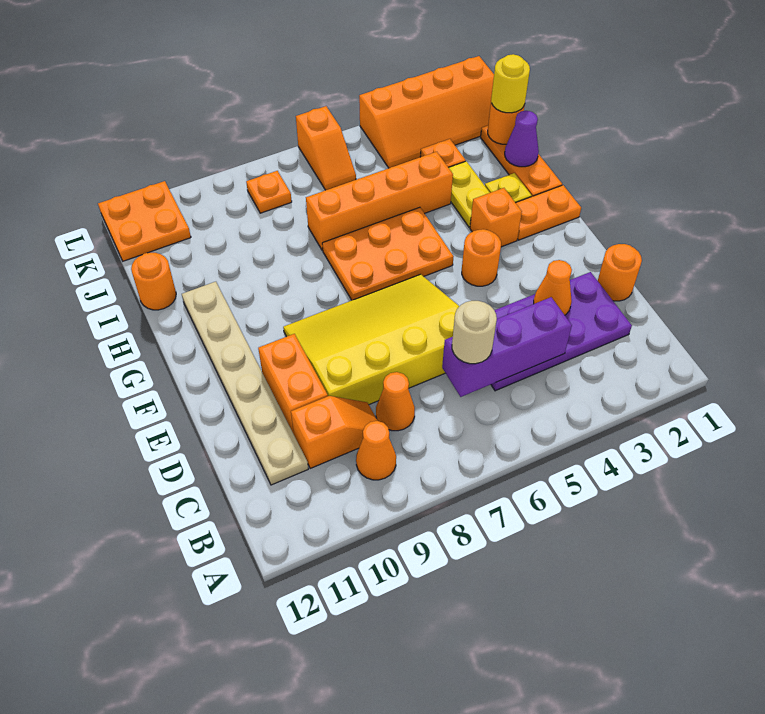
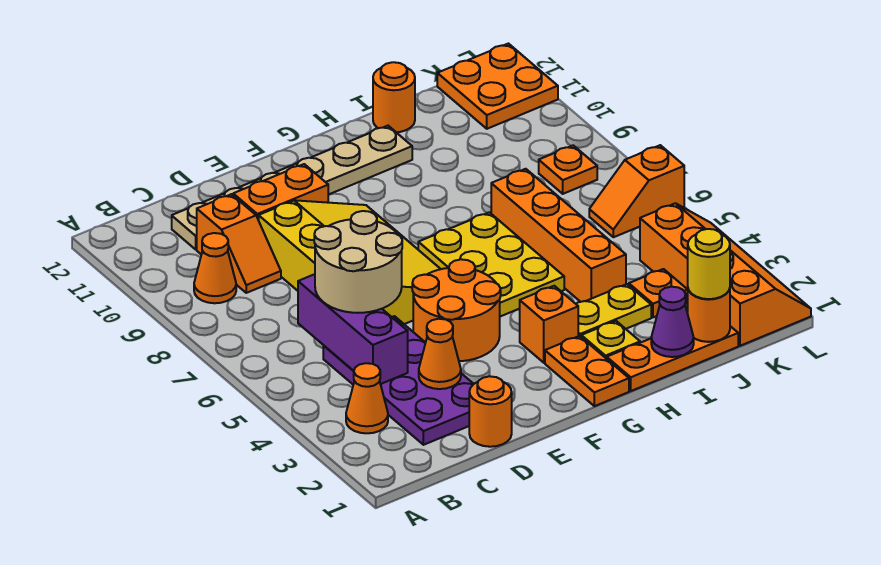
tan 1x1 round brick [452,301,497,364] -> tan 2x2 round brick [314,211,402,313]
orange 1x1 cone [376,372,415,431] -> orange 1x1 cone moved to [346,363,388,433]
orange 1x1 round brick [462,229,501,286] -> orange 2x2 round brick [412,259,501,361]
orange 2x3 plate [322,207,454,300] -> yellow 2x3 plate [418,212,564,317]
orange 2x4 slope [359,56,494,168] -> orange 2x4 slope turned to [640,203,811,346]

